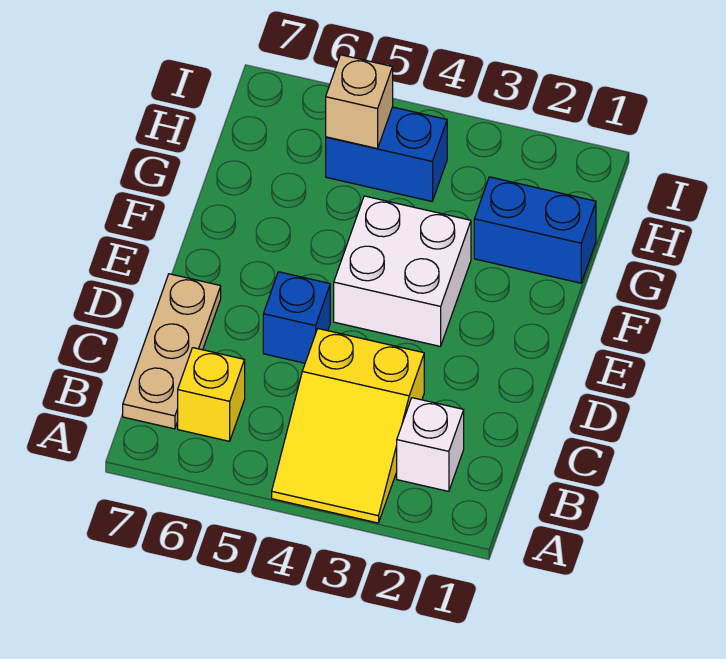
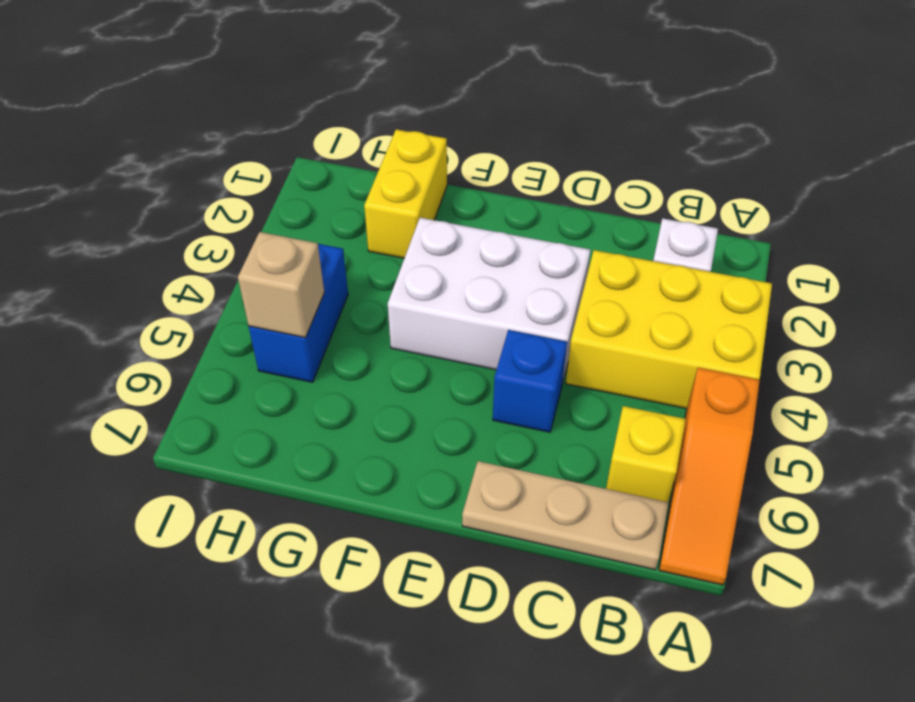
yellow 2x3 slope [272,329,424,523] -> yellow 2x3 brick [566,250,772,409]
none -> orange 1x3 slope [659,368,760,585]
white 2x2 brick [334,196,471,346] -> white 2x3 brick [388,218,591,380]
blue 1x2 brick [474,177,596,283] -> yellow 1x2 brick [364,130,447,258]

